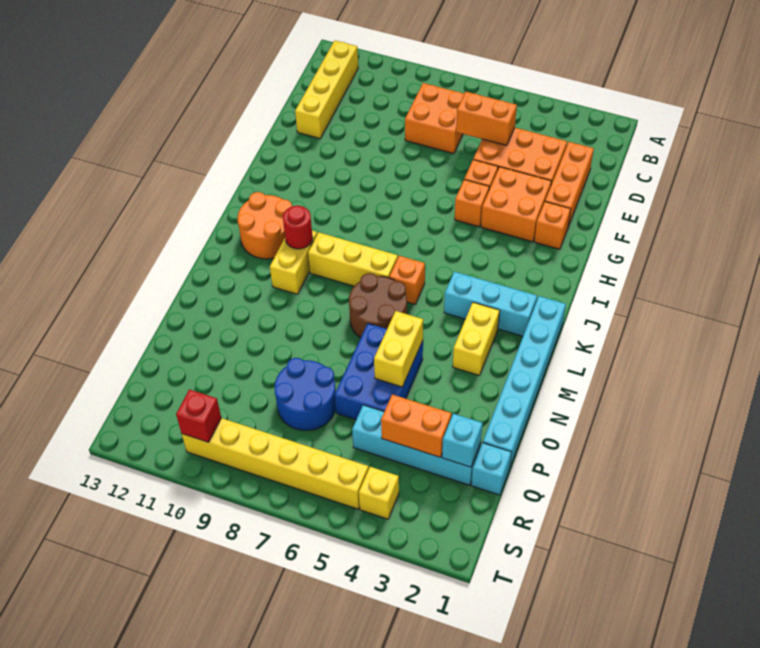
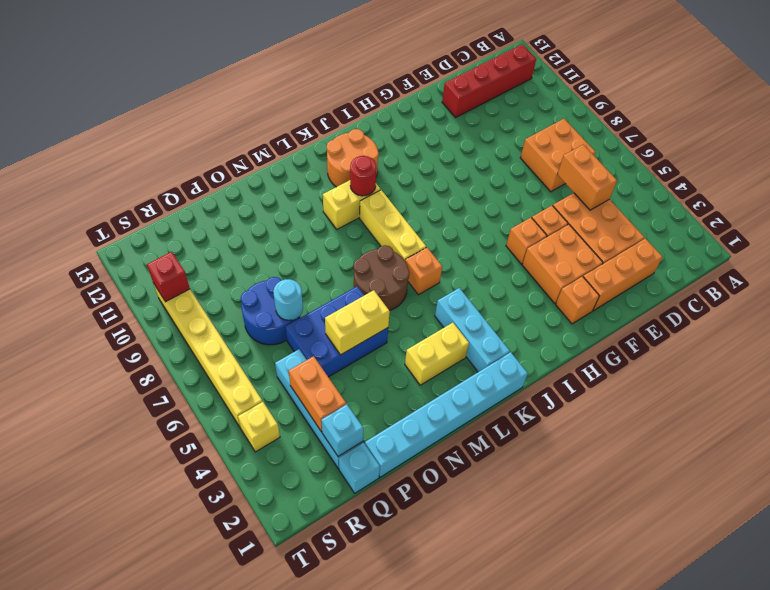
yellow 1x4 brick [295,41,358,139] -> red 1x4 brick [442,44,536,117]
none -> cyan 1x1 round brick [273,279,303,320]

